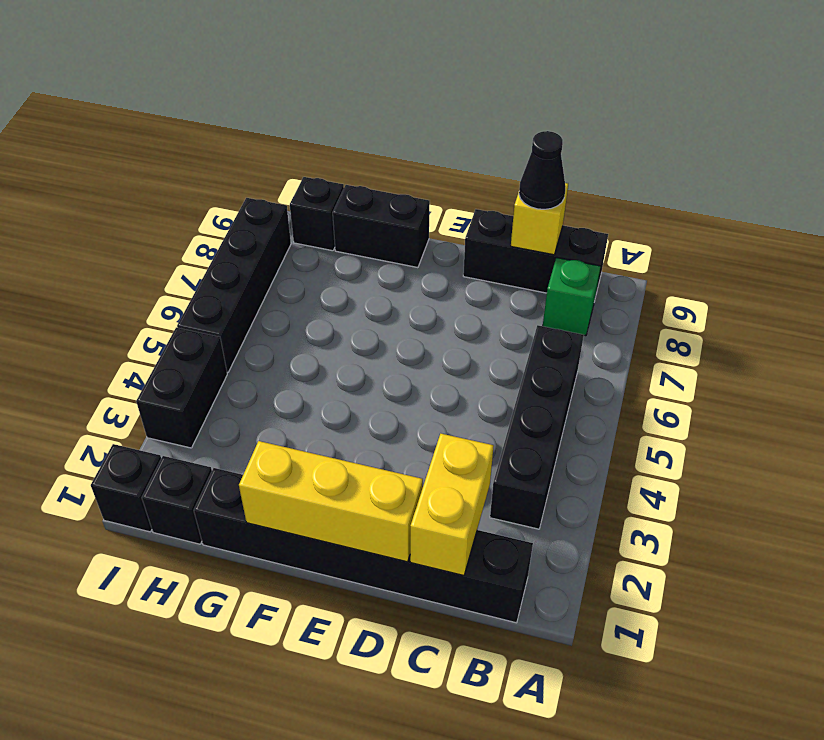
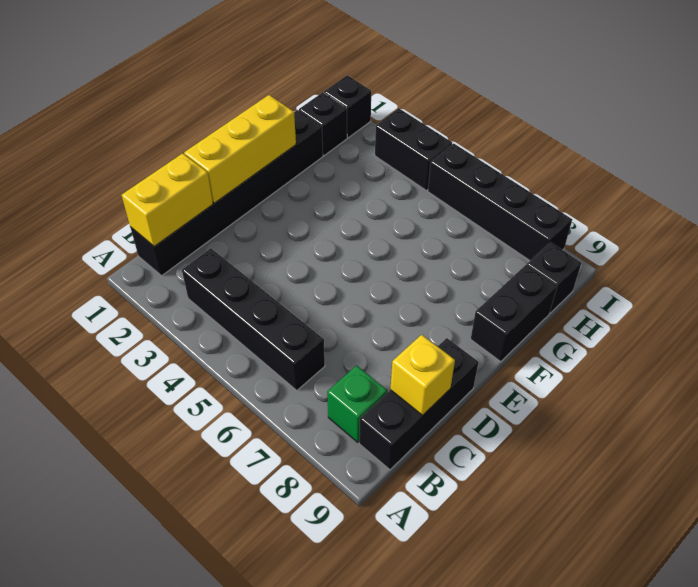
yellow 1x2 brick [410,434,494,576] -> yellow 1x2 brick turned to [122,153,213,246]
black 1x1 cone [519,131,566,209] -> none

